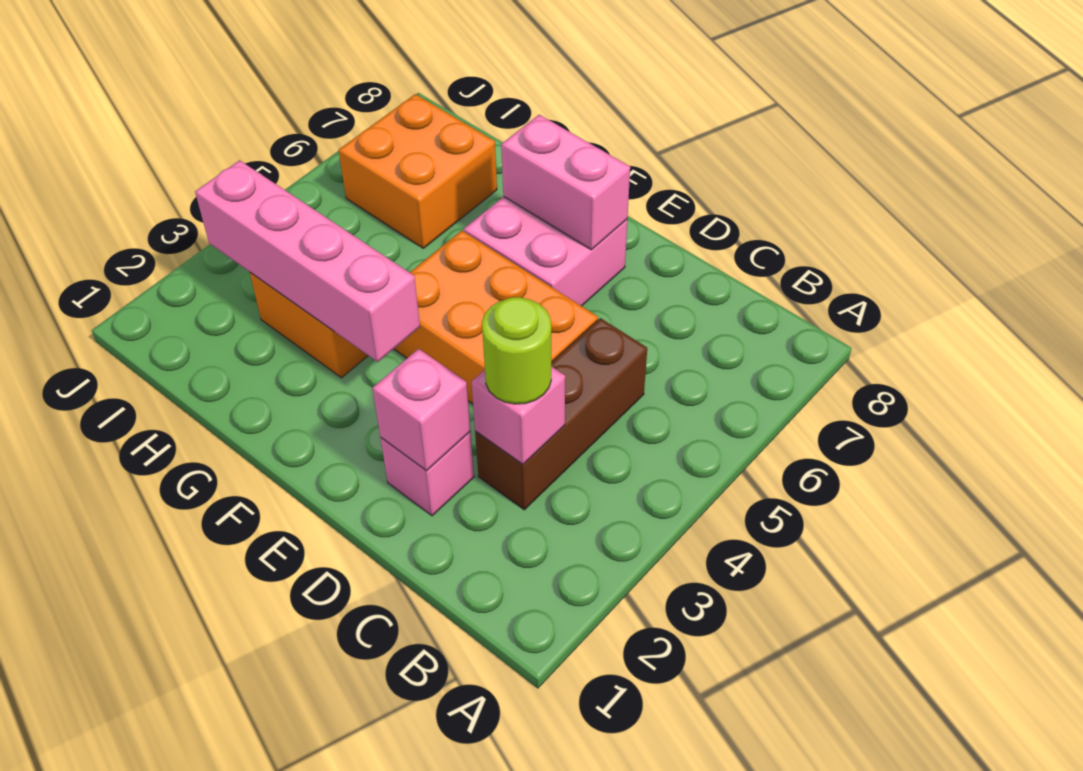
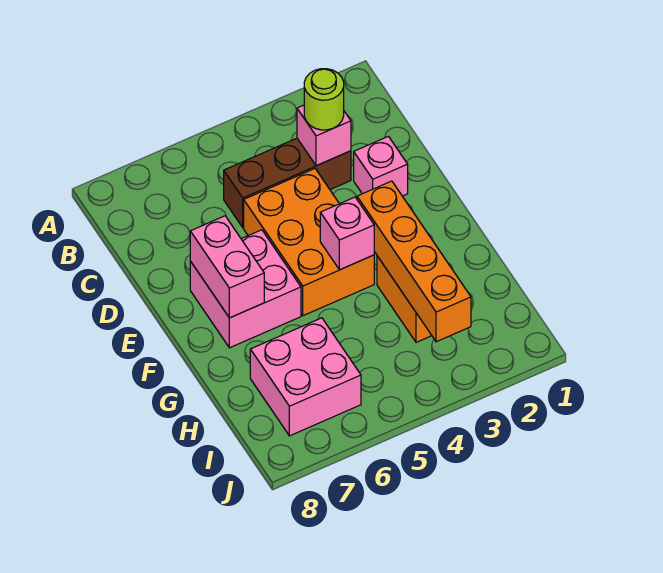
pink 1x1 brick [373,349,470,471] -> pink 1x1 brick moved to [320,197,374,270]
pink 1x4 brick [195,160,420,362] -> orange 1x4 brick [357,181,471,342]
orange 2x2 brick [339,94,497,248] -> pink 2x2 brick [250,318,361,436]

